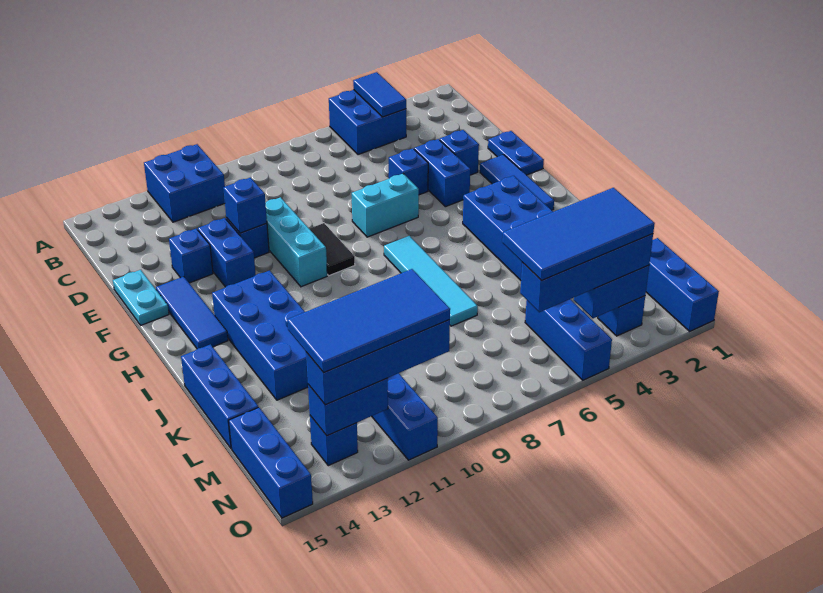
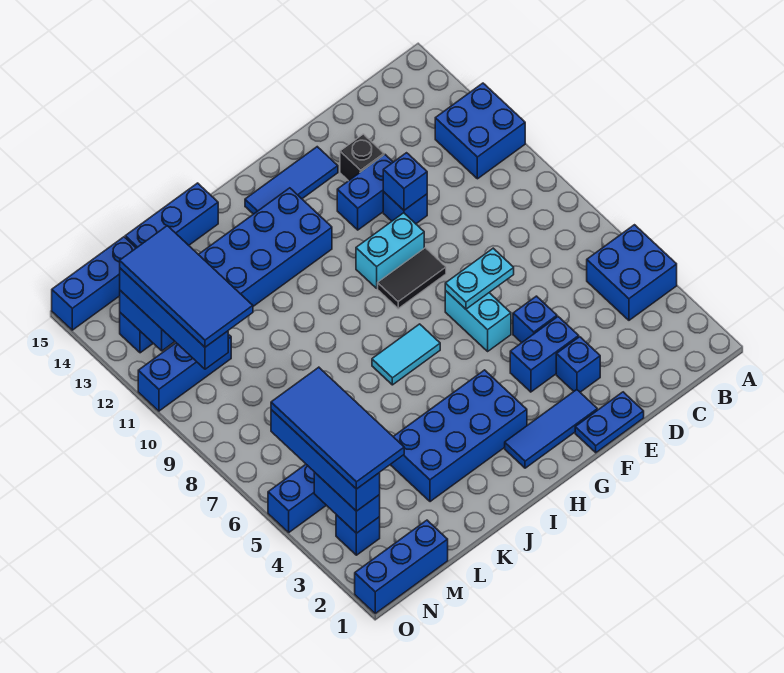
blue 1x2 tile [353,72,406,117] -> none
cyan 1x3 brick [266,197,327,287] -> cyan 1x2 brick [356,213,424,288]
blue 1x1 brick [169,229,213,283] -> black 1x1 brick [340,134,384,181]
cyan 1x2 plate [113,270,169,325] -> cyan 1x2 plate moved to [445,248,514,309]
cyan 1x4 tile [384,236,478,326] -> cyan 1x2 tile [372,324,440,385]

